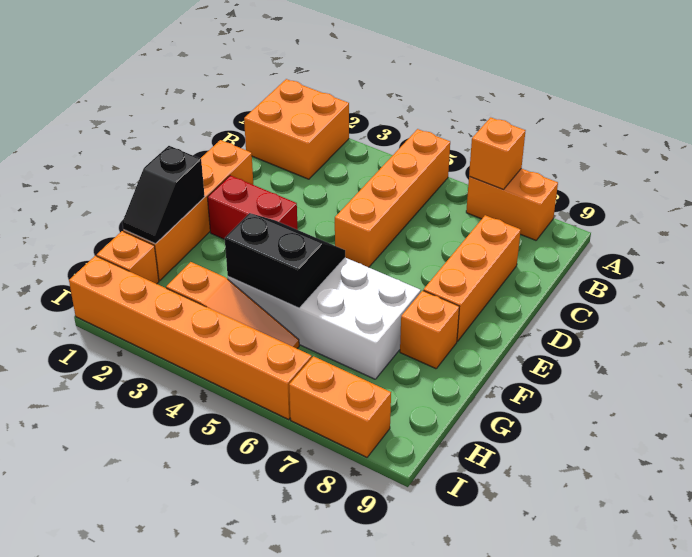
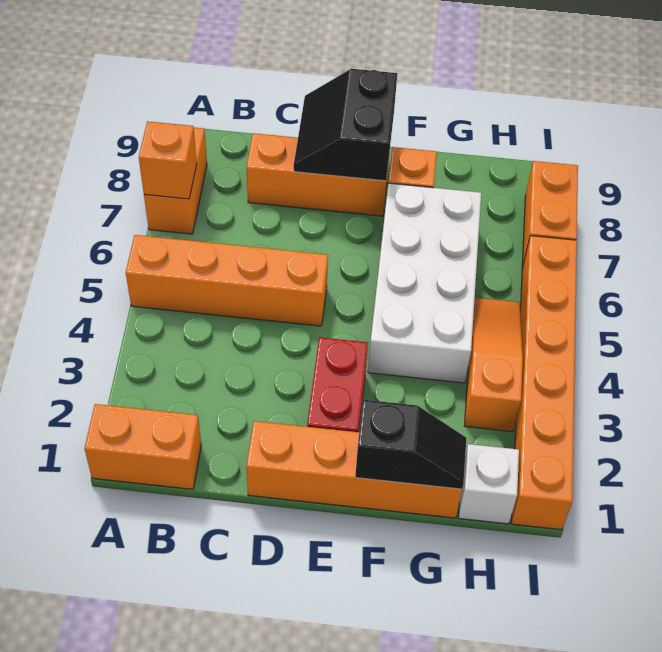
orange 2x2 brick [244,79,349,179] -> orange 1x2 brick [84,404,201,489]
black 2x2 slope [225,213,345,308] -> black 2x2 slope moved to [294,69,397,181]
orange 1x1 brick [97,231,159,284] -> white 1x1 brick [458,444,519,524]

